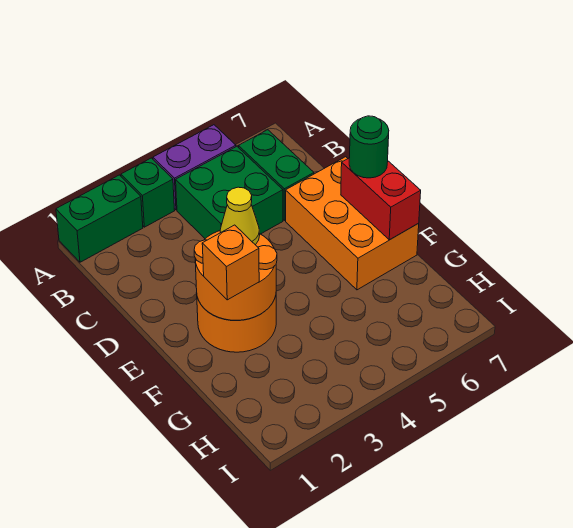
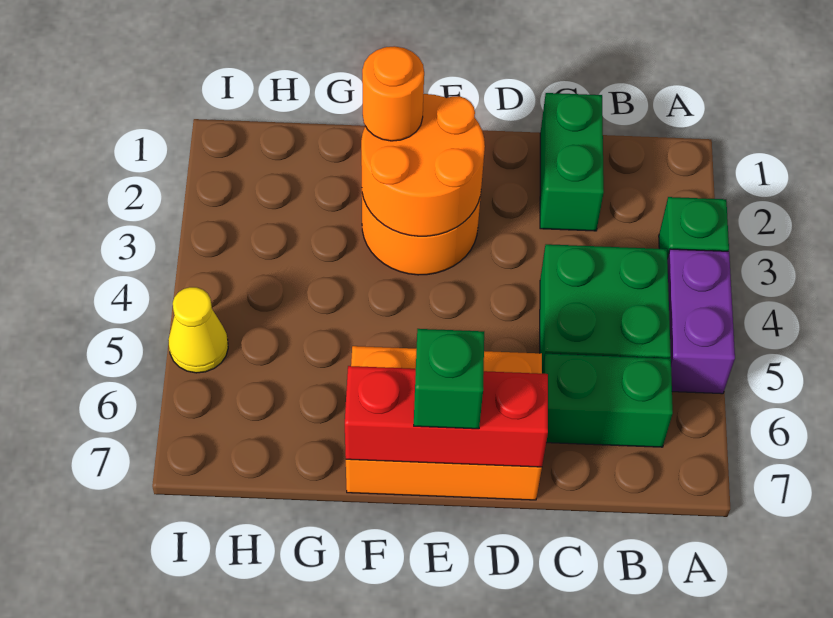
green 1x2 brick [56,175,143,262] -> green 1x2 brick moved to [540,93,604,231]
yellow 1x1 cone [220,187,260,245] -> yellow 1x1 cone moved to [168,287,228,373]
red 1x2 brick [341,158,421,240] -> red 1x3 brick [345,366,548,467]
green 1x1 round brick [349,116,389,178] -> green 1x1 brick [414,329,484,429]
orange 1x1 brick [202,225,259,300] -> orange 1x1 round brick [362,46,424,141]

